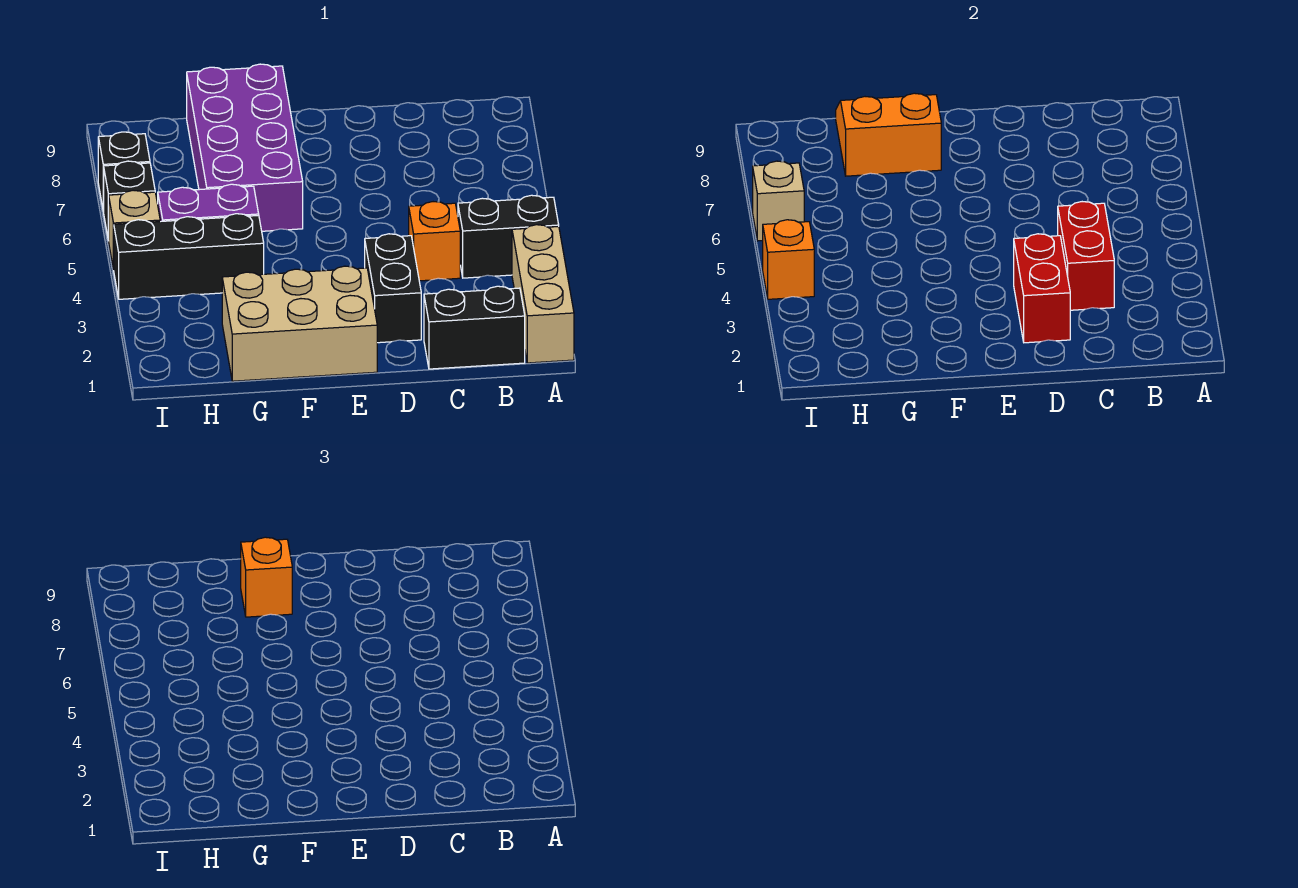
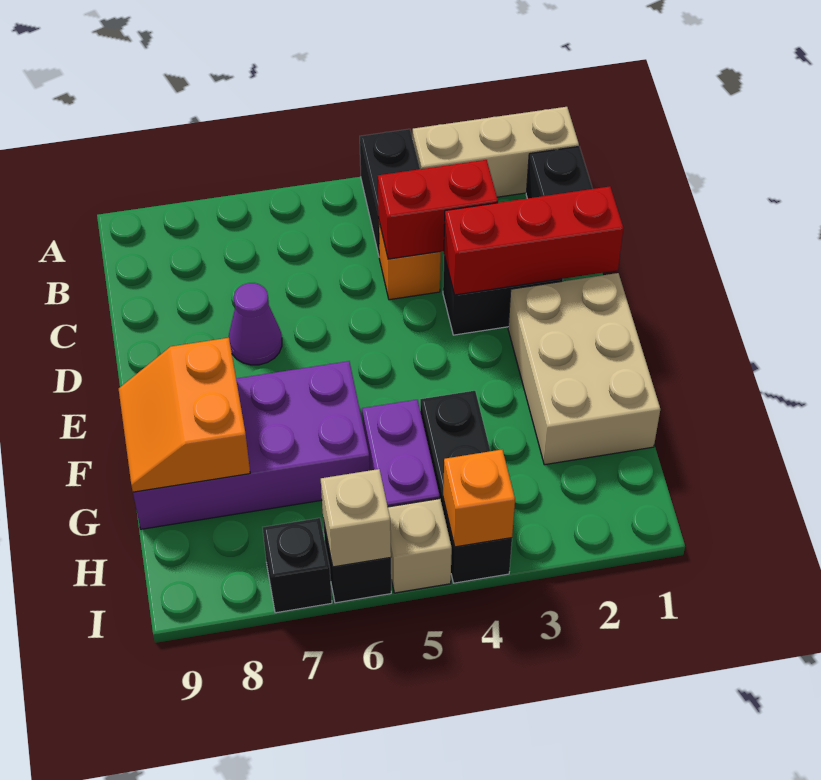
red 1x2 brick [1014,234,1070,343] -> red 1x3 brick [444,186,624,295]
none -> purple 1x1 cone [229,283,282,365]
orange 1x1 brick [241,537,292,617] -> none

